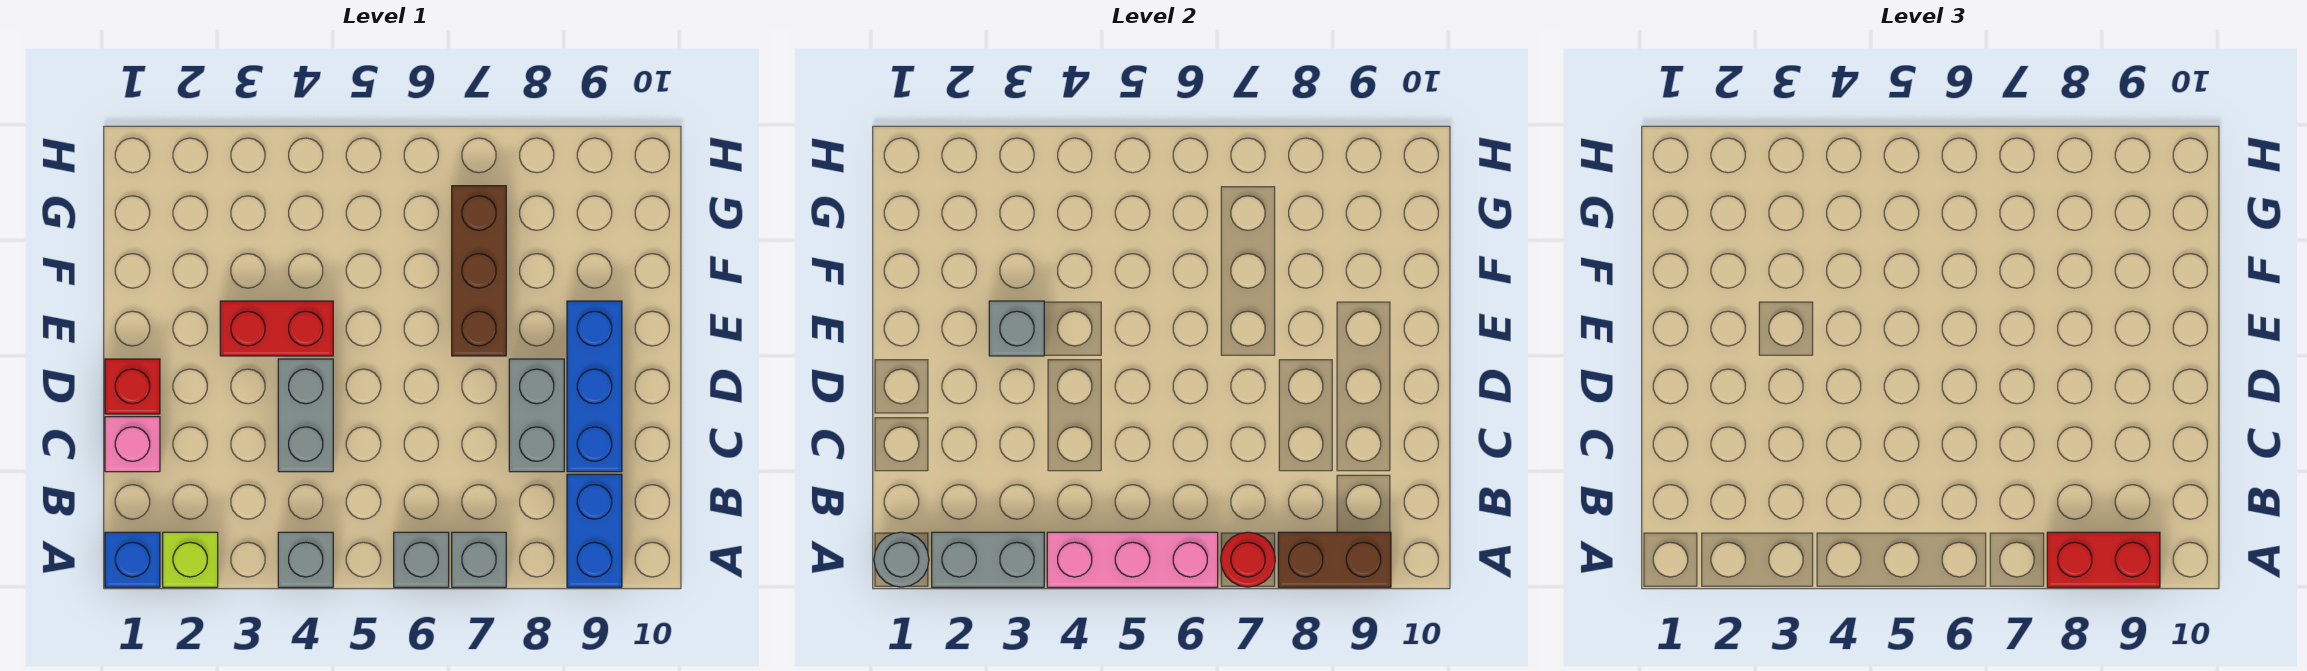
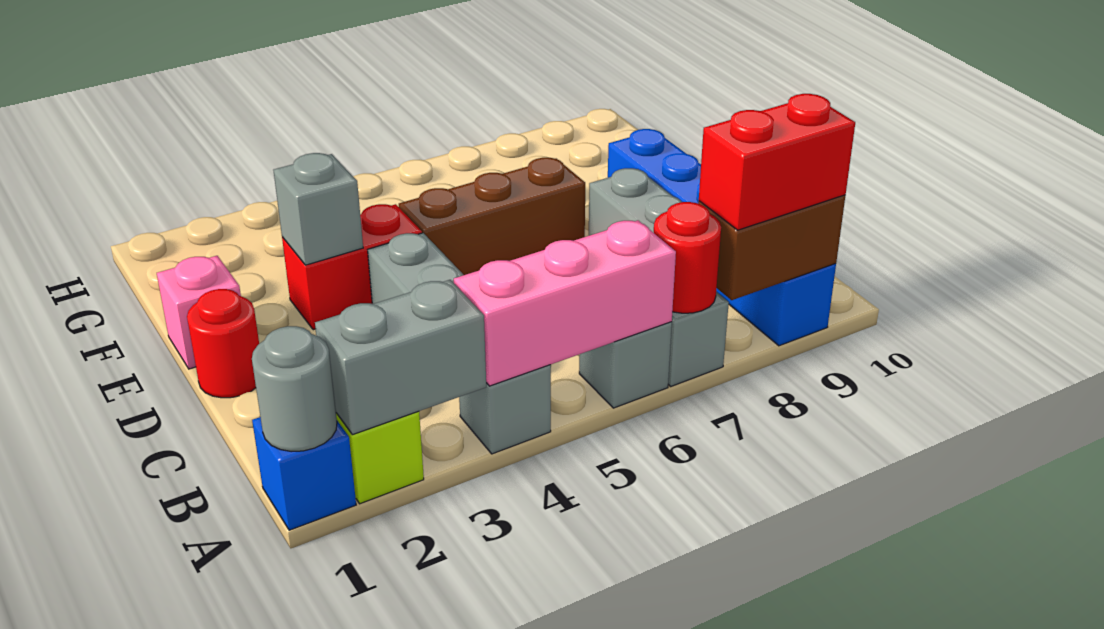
pink 1x1 brick [105,417,160,472] -> pink 1x1 brick moved to [157,256,241,369]
red 1x1 brick [105,359,160,414] -> red 1x1 round brick [187,289,259,398]
brown 1x3 brick [452,186,506,356] -> brown 1x3 brick turned to [399,158,585,275]

